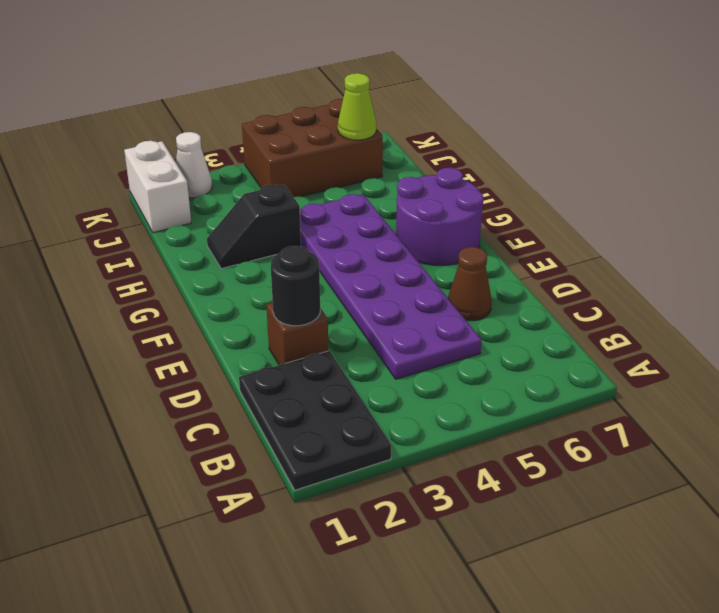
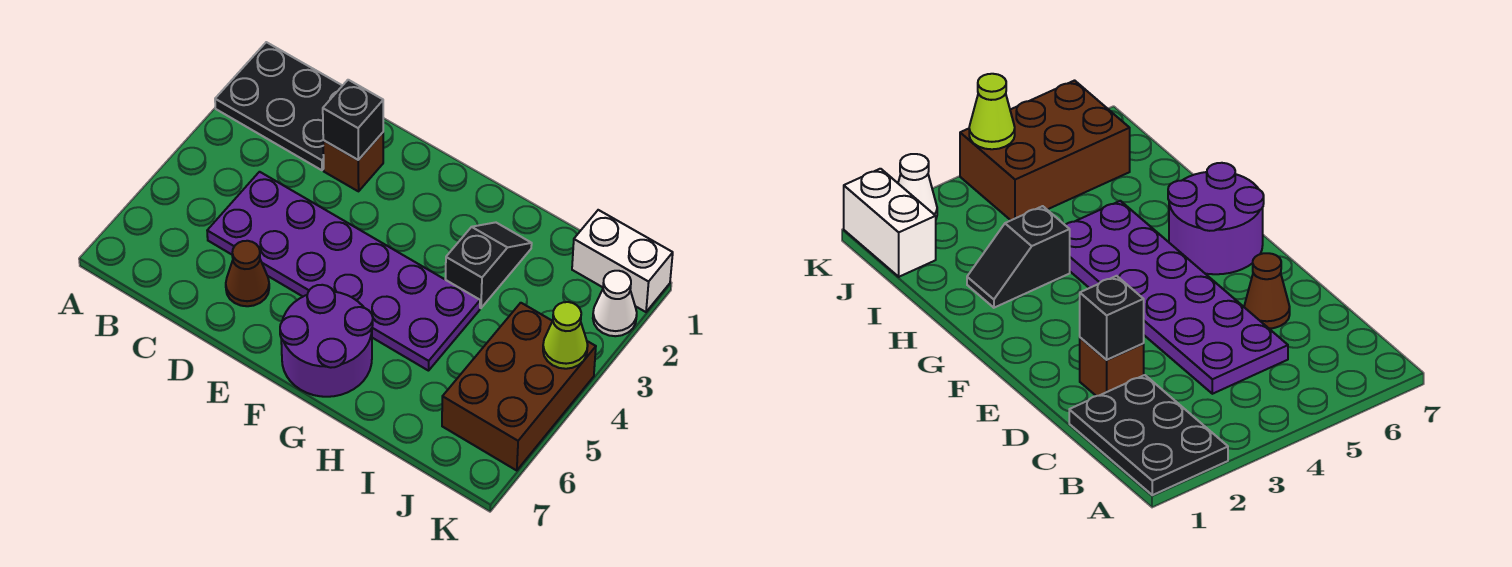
black 1x1 round brick [271,246,320,326] -> black 1x1 brick [323,80,383,160]
lime 1x1 cone [338,73,376,140] -> lime 1x1 cone moved to [543,302,588,369]

